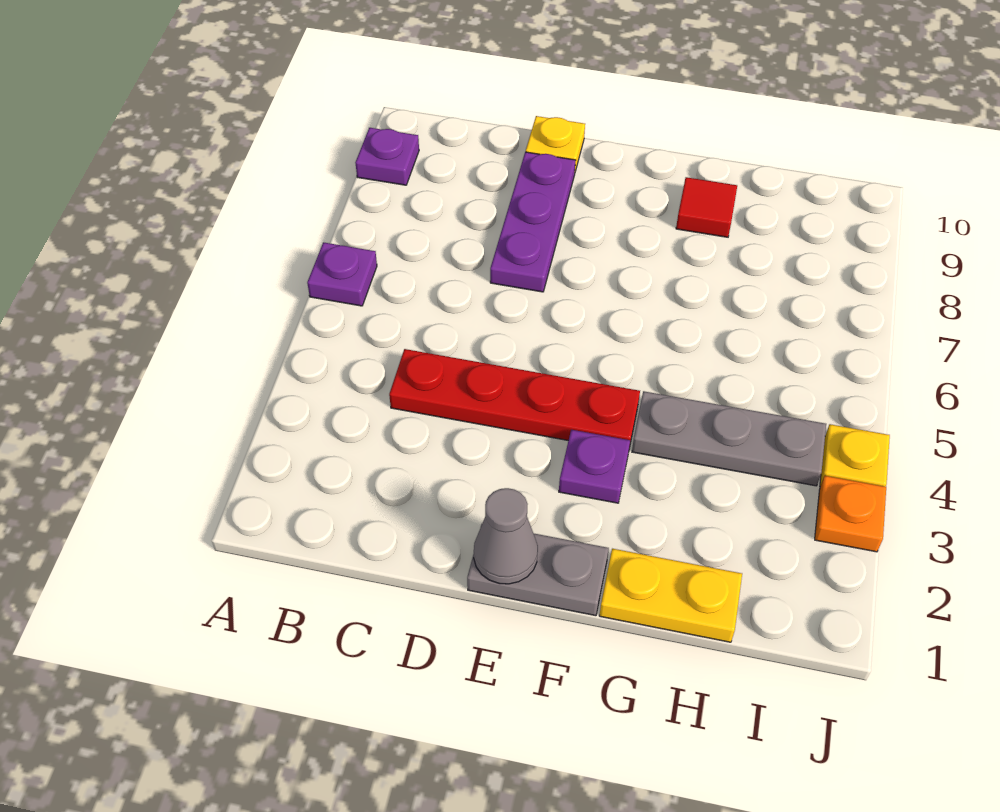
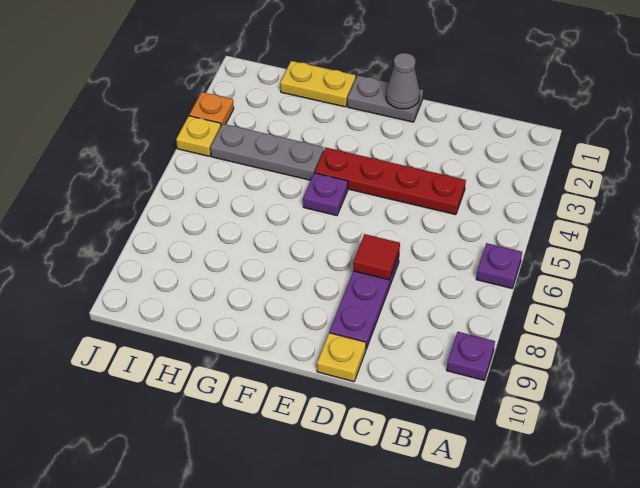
purple 1x1 plate [559,430,630,503] -> purple 1x1 plate moved to [303,173,348,216]
red 1x1 tile [676,177,737,237] -> red 1x1 tile moved to [353,234,400,280]

